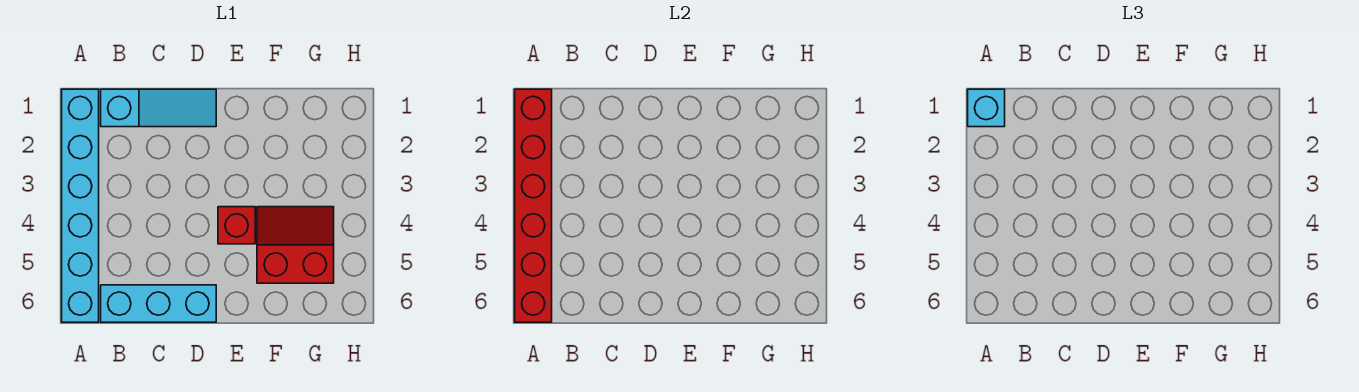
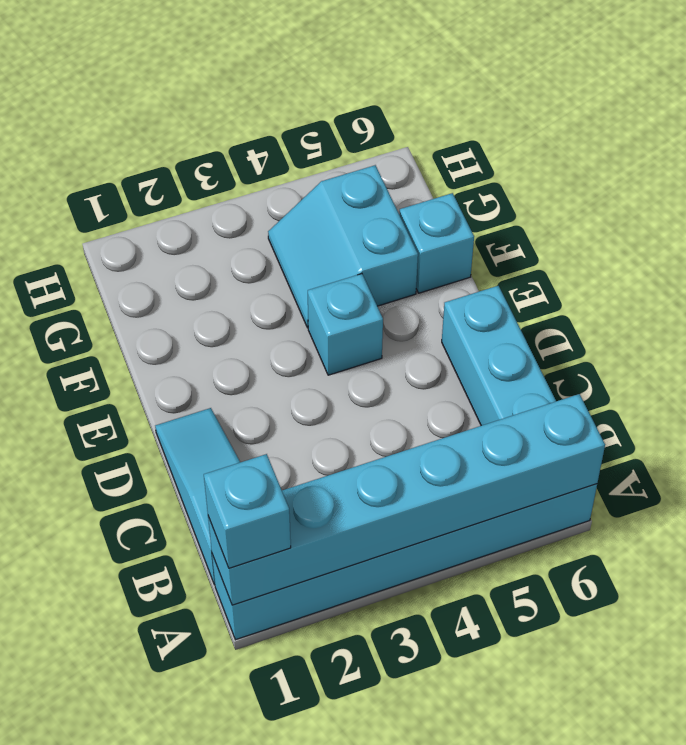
red 1x6 brick [515,89,552,322] -> cyan 1x6 brick [208,394,605,605]
red 1x1 brick [218,207,255,244] -> cyan 1x1 brick [308,274,383,375]
red 2x2 slope [257,207,334,283] -> cyan 2x2 slope [268,165,418,328]
none -> cyan 1x1 brick [399,193,474,293]

